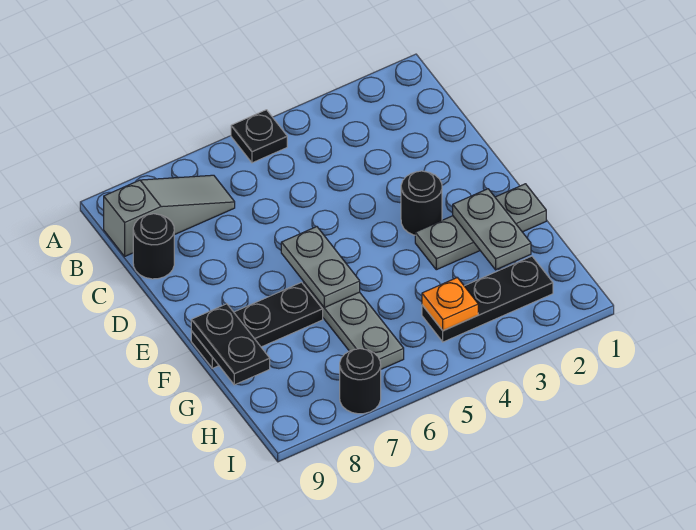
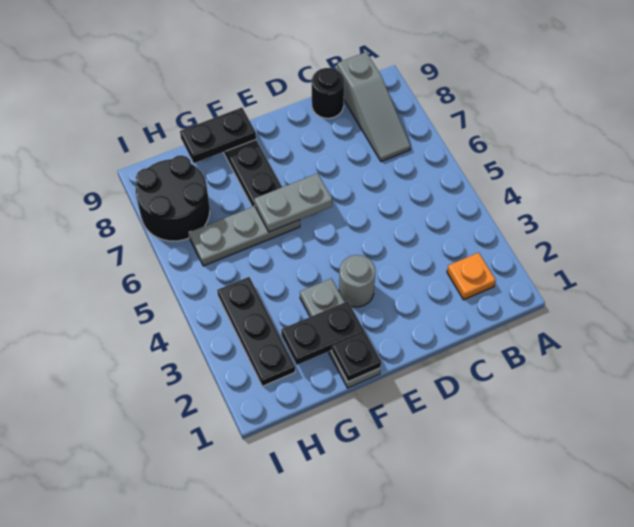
black 1x1 plate [231,110,287,163] -> black 1x1 plate moved to [332,332,381,382]
black 1x1 round brick [401,171,442,235] -> grey 1x1 round brick [339,255,375,307]
grey 1x2 plate [453,189,531,270] -> black 1x2 plate [281,301,364,365]
orange 1x1 plate [422,278,478,331] -> orange 1x1 plate moved to [447,253,496,300]
black 1x1 round brick [340,349,381,414] -> black 2x2 round brick [136,155,210,241]

